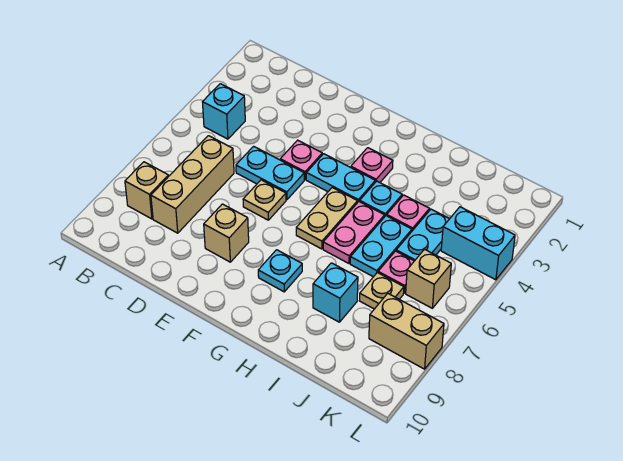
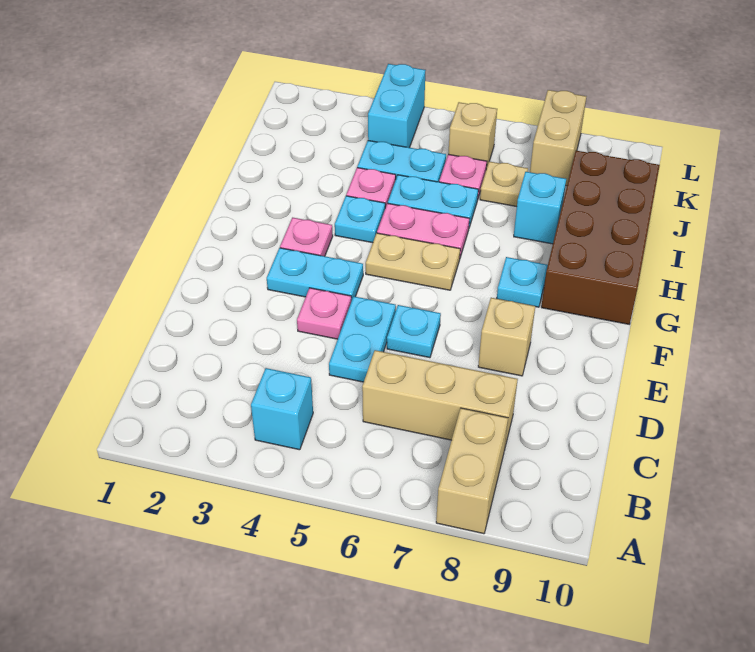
tan 1x1 brick [125,162,169,219] -> tan 1x2 brick [436,408,508,534]
tan 1x1 plate [243,180,286,220] -> cyan 1x1 plate [387,305,441,358]
cyan 1x2 plate [306,154,375,202] -> cyan 1x2 plate turned to [267,248,363,301]
none -> brown 2x4 brick [541,151,660,324]

